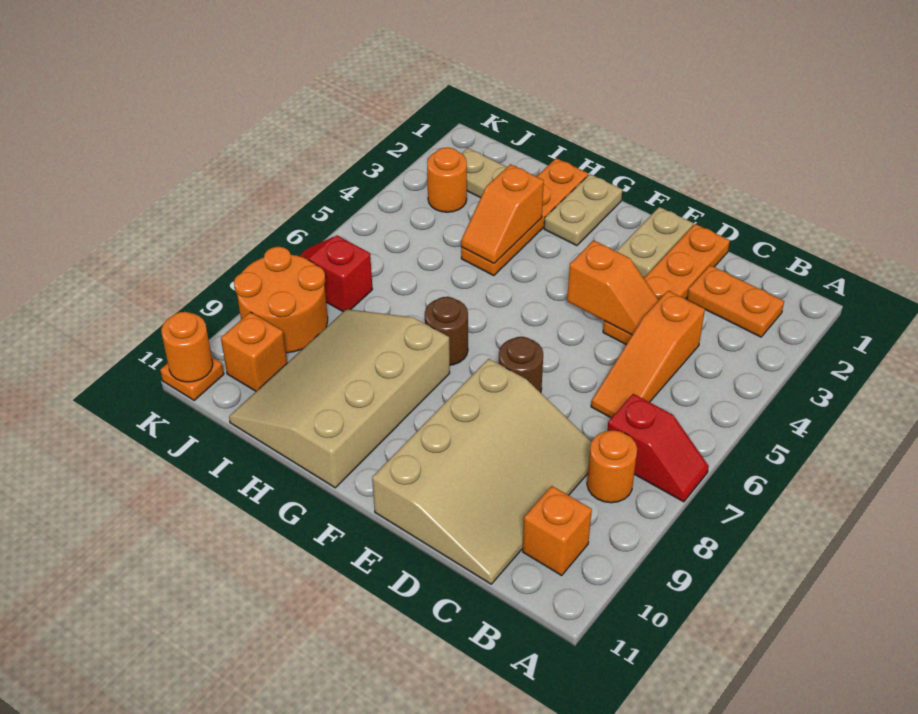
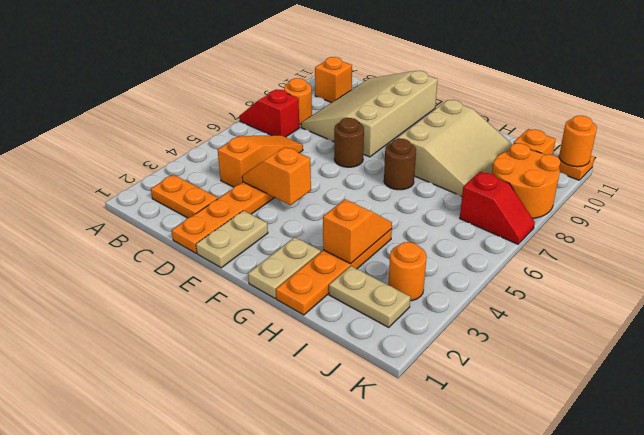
tan 3x4 slope [229,309,450,488] -> tan 3x3 slope [398,100,512,196]

